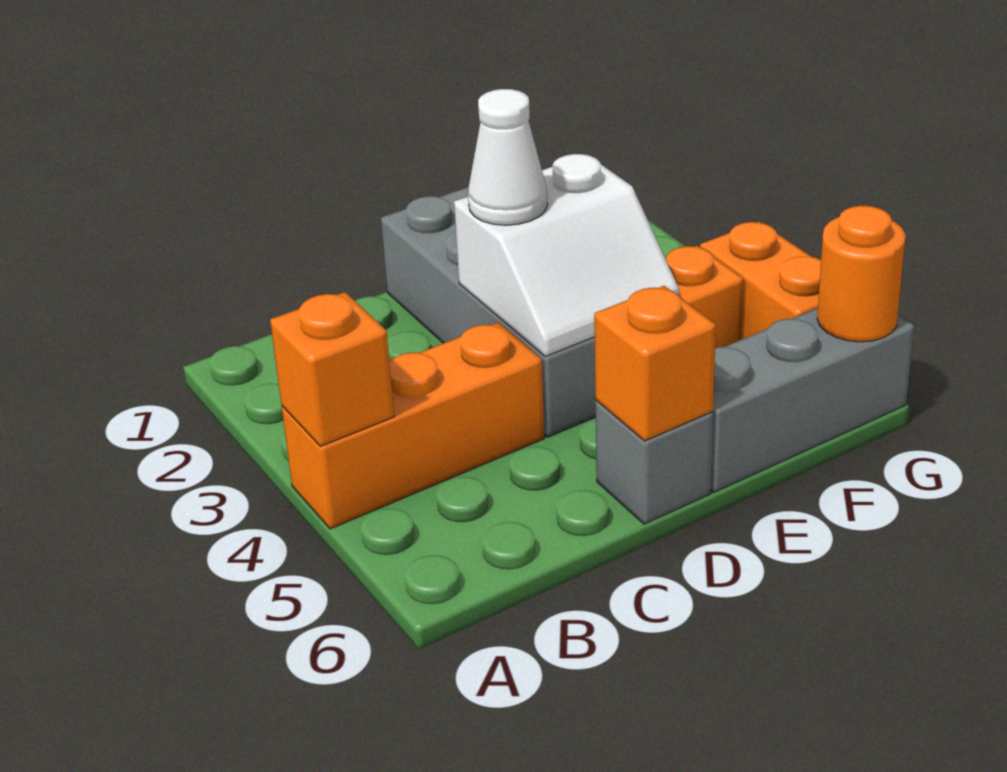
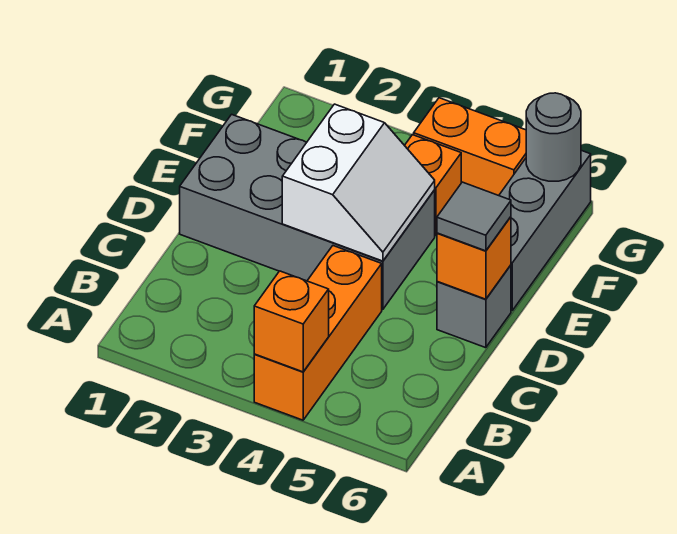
white 1x1 cone [468,89,548,225] -> none
none -> grey 1x1 tile [437,182,511,251]
orange 1x1 round brick [817,206,906,342] -> grey 1x1 round brick [526,93,581,181]

